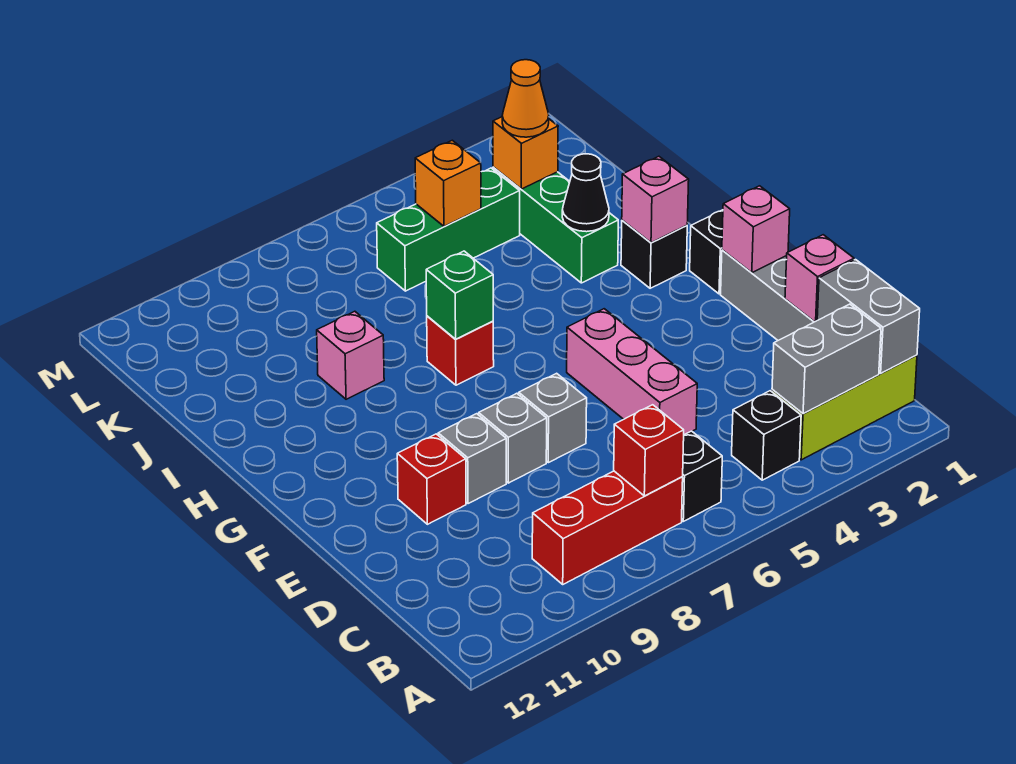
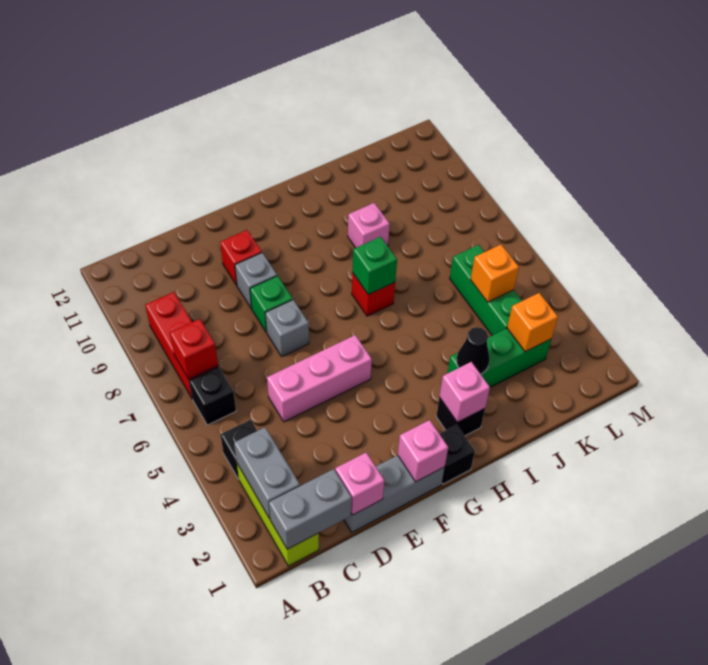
grey 1x1 brick [479,393,547,483] -> green 1x1 brick [250,276,293,332]
orange 1x1 cone [502,60,549,137] -> none

